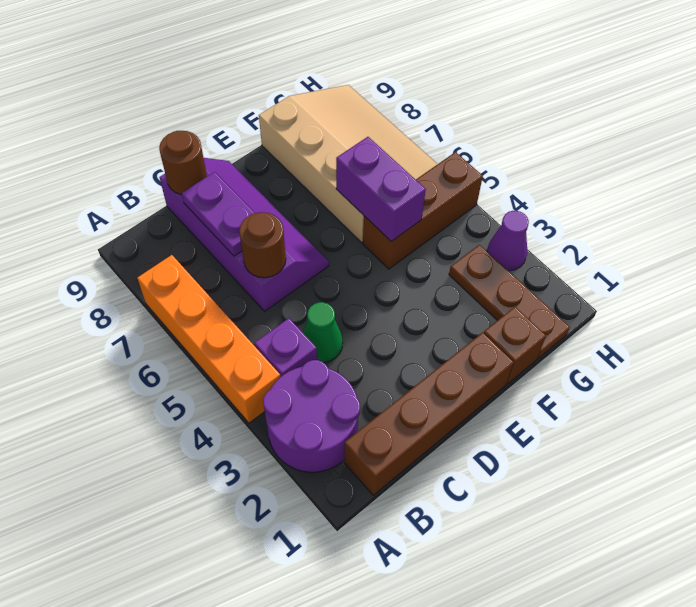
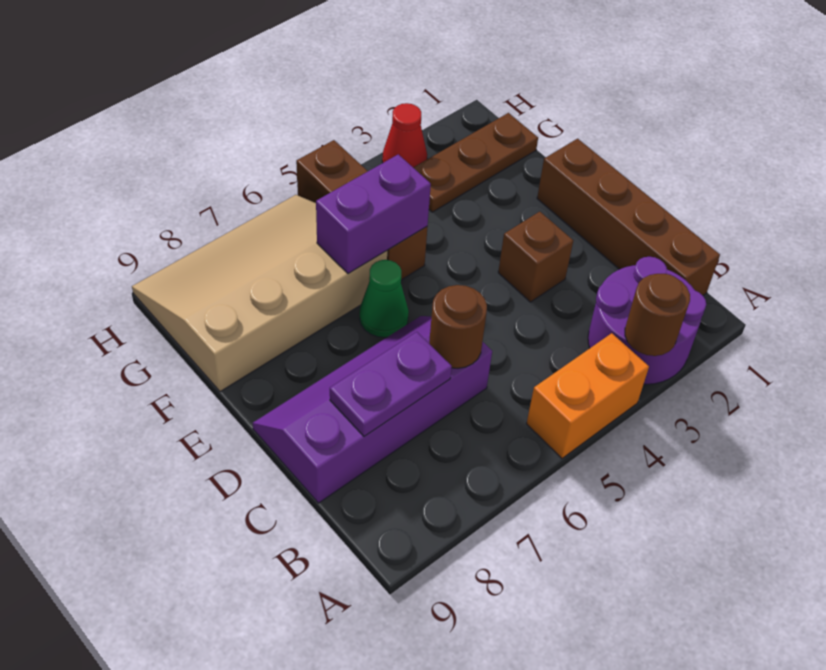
orange 1x4 brick [137,255,280,423] -> orange 1x2 brick [527,333,649,458]
purple 1x1 brick [255,318,317,377] -> none
green 1x1 cone [303,302,343,363] -> green 1x1 cone moved to [359,260,409,338]
brown 1x1 round brick [159,131,207,194] -> brown 1x1 round brick moved to [625,274,690,356]
brown 1x1 brick [484,307,546,384] -> brown 1x1 brick moved to [498,212,573,302]
purple 1x1 cone [487,211,529,271] -> red 1x1 cone [382,103,427,167]

